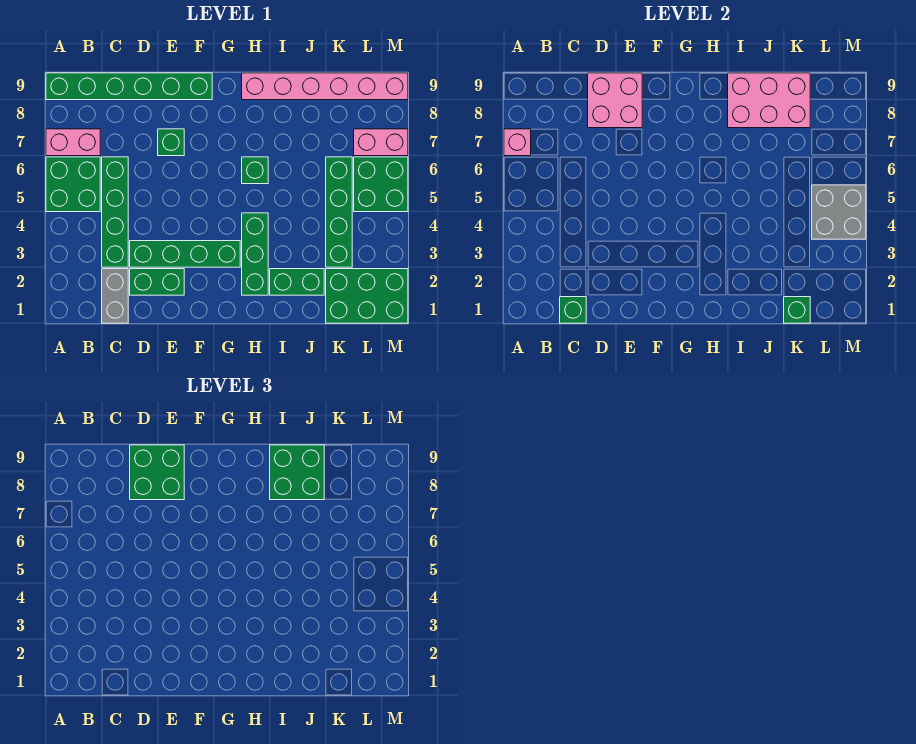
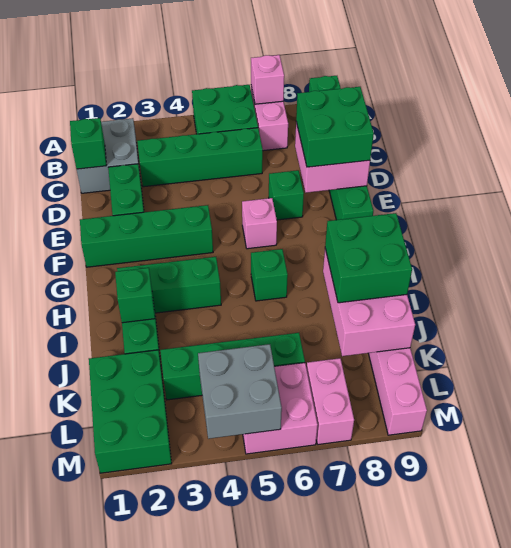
grey 1x2 brick [102,269,128,323] -> grey 2x2 brick [77,118,140,193]
green 1x4 brick [130,241,240,267] -> green 1x4 brick turned to [80,205,213,267]
none -> pink 1x1 brick [242,198,277,249]
green 1x1 brick [784,297,810,323] -> green 1x1 brick moved to [115,268,155,323]
green 2x2 brick [354,157,408,212] -> pink 2x2 brick [243,363,318,454]

